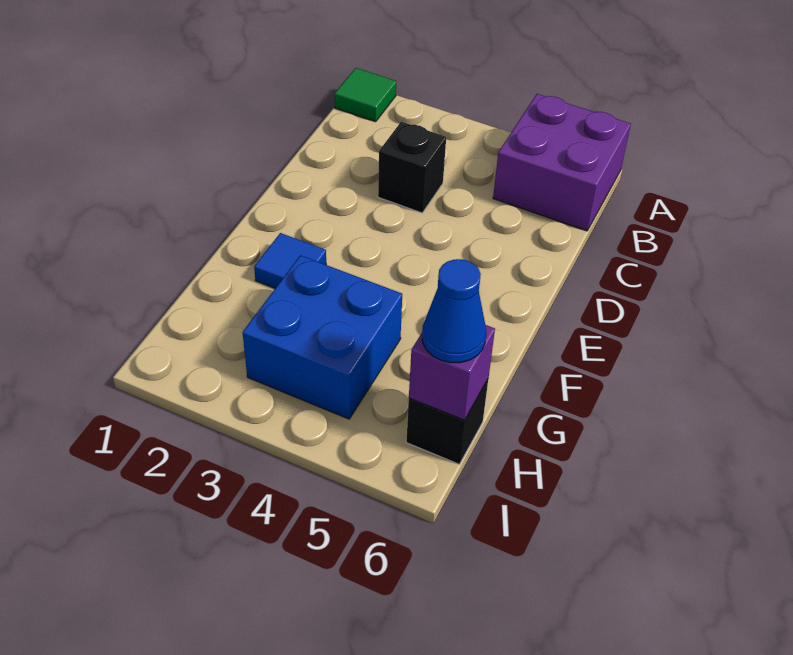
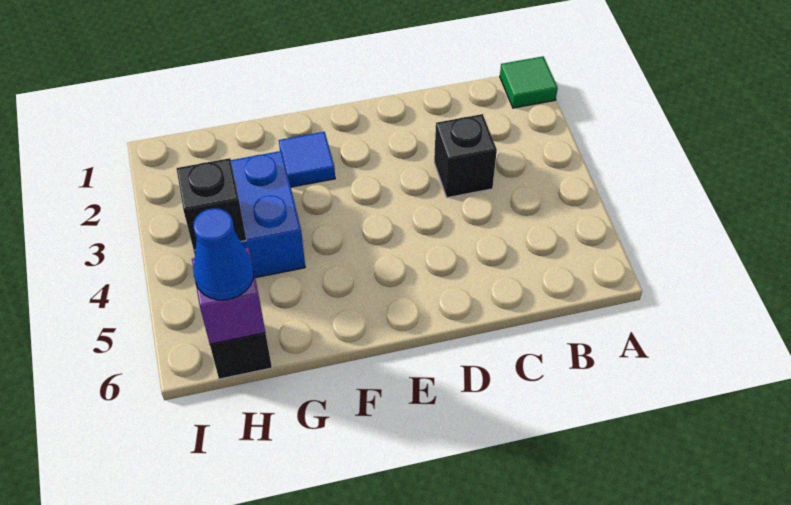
purple 2x2 brick [493,94,631,231] -> none
none -> black 1x1 brick [176,158,246,250]

